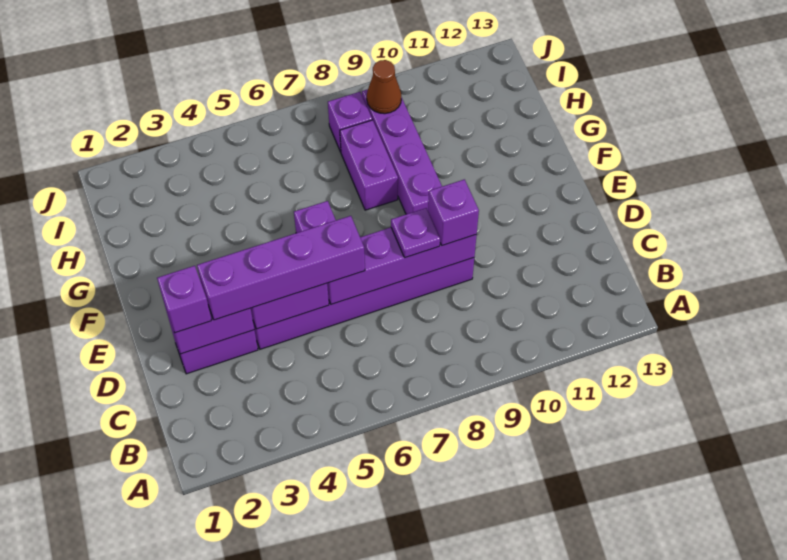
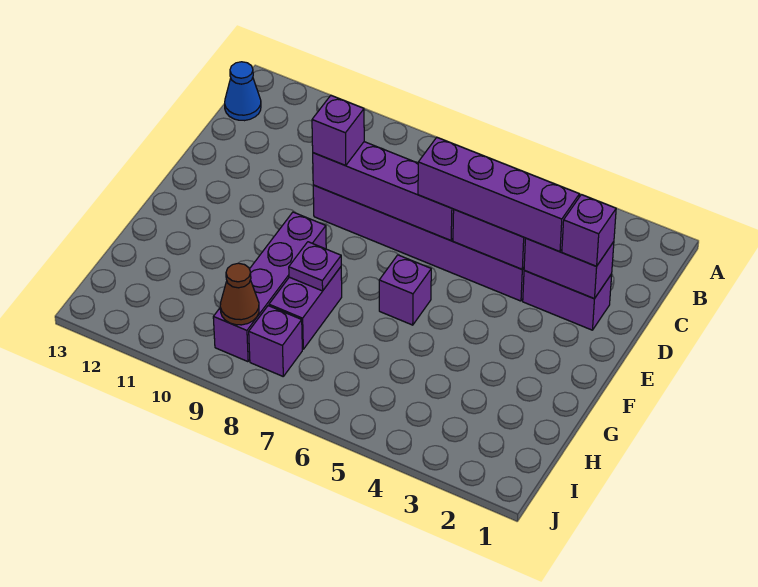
none -> blue 1x1 cone [225,62,261,121]
purple 1x1 plate [391,208,440,258] -> purple 1x1 plate moved to [289,242,341,291]

